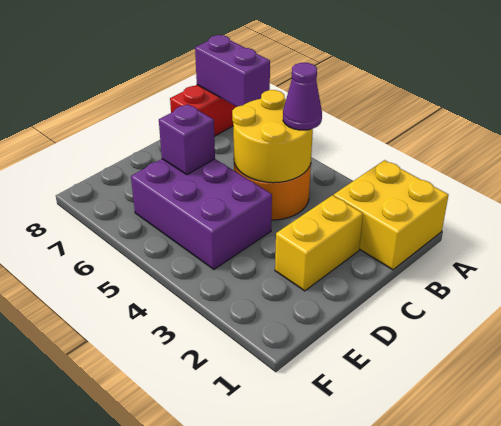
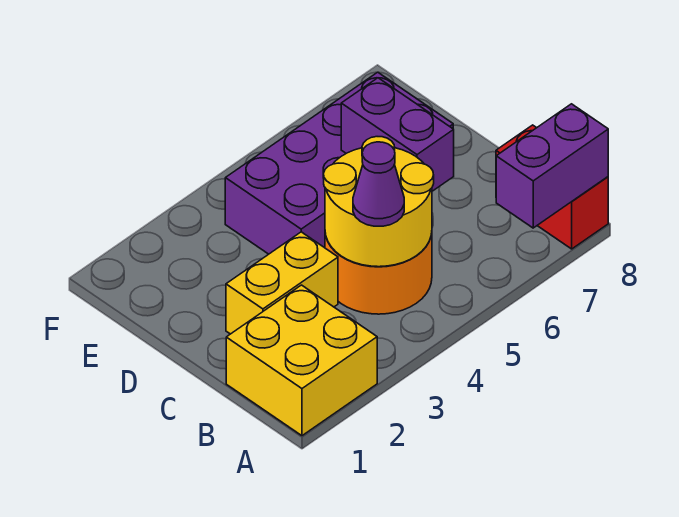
yellow 1x2 brick [275,195,363,291] -> yellow 1x2 brick turned to [226,232,338,334]
purple 2x3 brick [131,159,272,269] -> purple 2x4 brick [225,72,453,254]
purple 1x1 brick [159,104,215,175] -> purple 1x2 brick [341,78,454,191]

